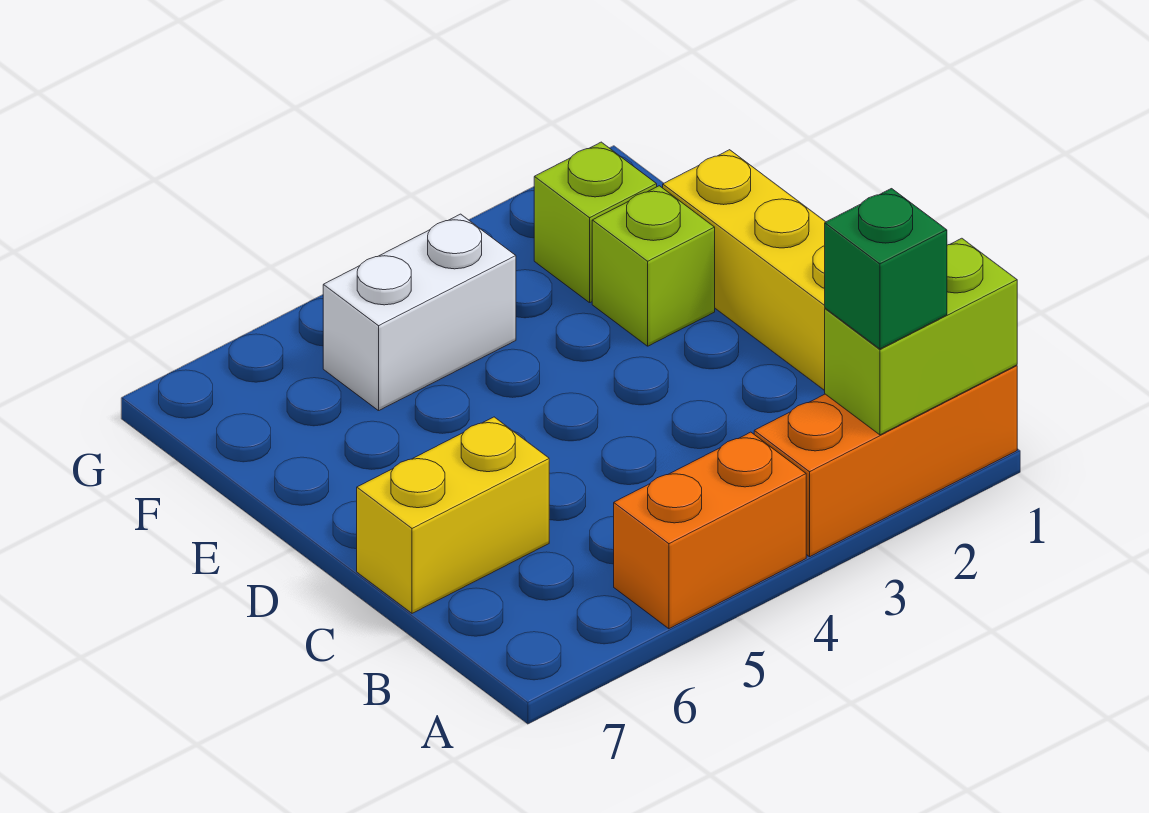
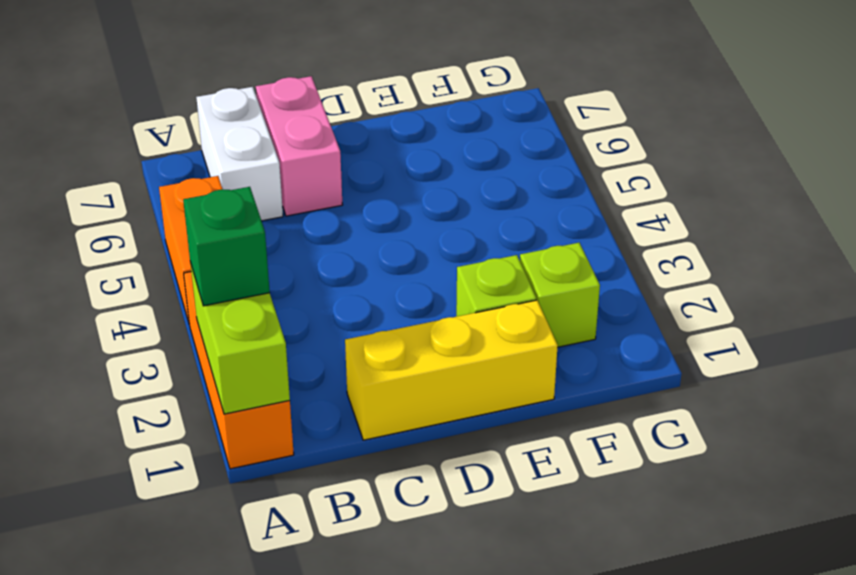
yellow 1x2 brick [357,417,549,613] -> pink 1x2 brick [256,76,342,216]
white 1x2 brick [323,214,516,411] -> white 1x2 brick moved to [196,87,283,221]

